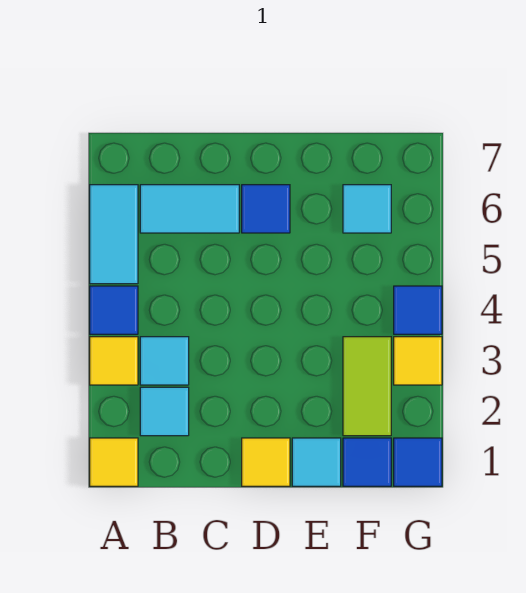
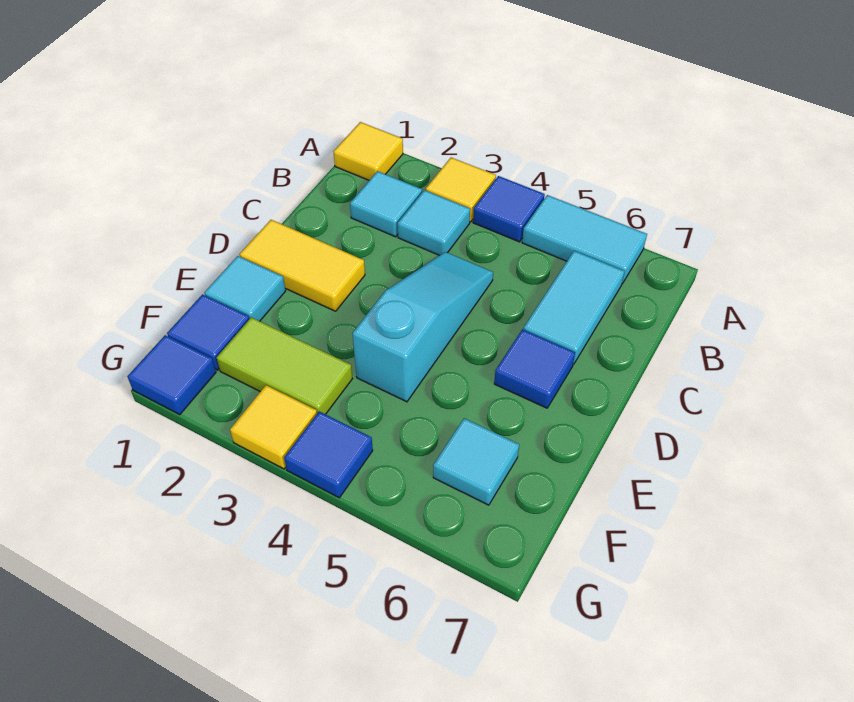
none -> cyan 1x3 slope [352,252,493,402]
yellow 1x1 tile [242,438,290,486] -> yellow 1x2 tile [239,220,365,311]

